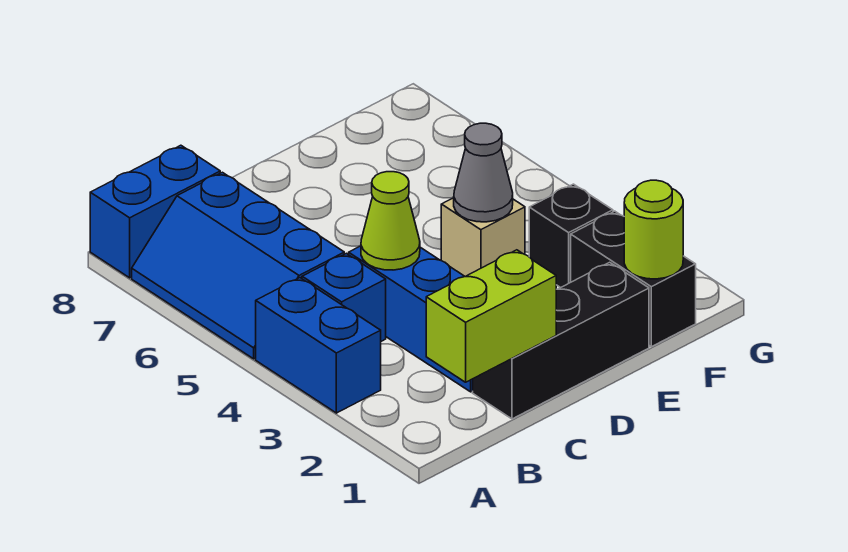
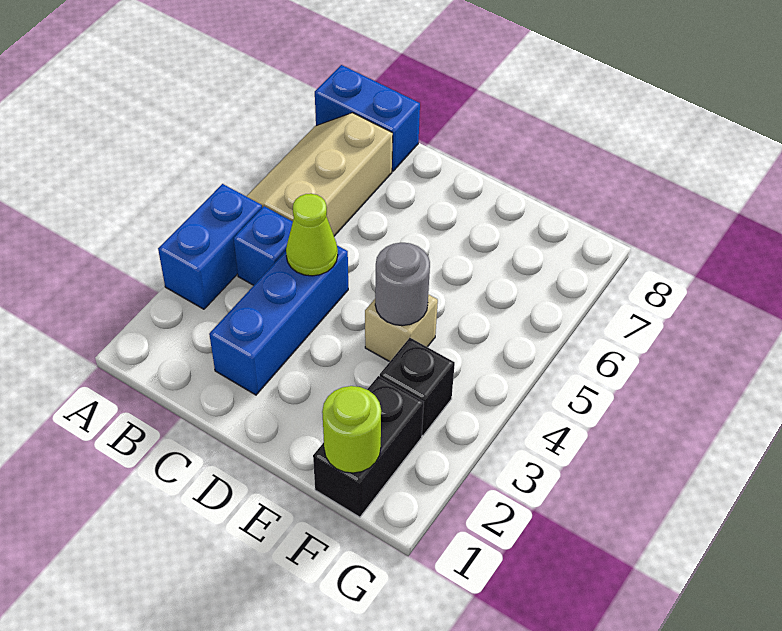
blue 2x3 slope [132,172,344,359] -> tan 2x3 slope [246,113,393,236]
lime 1x2 brick [426,250,556,382] -> none
black 1x3 brick [473,262,649,419] -> none
grey 1x1 cone [454,123,513,222] -> grey 1x1 round brick [375,243,430,326]

